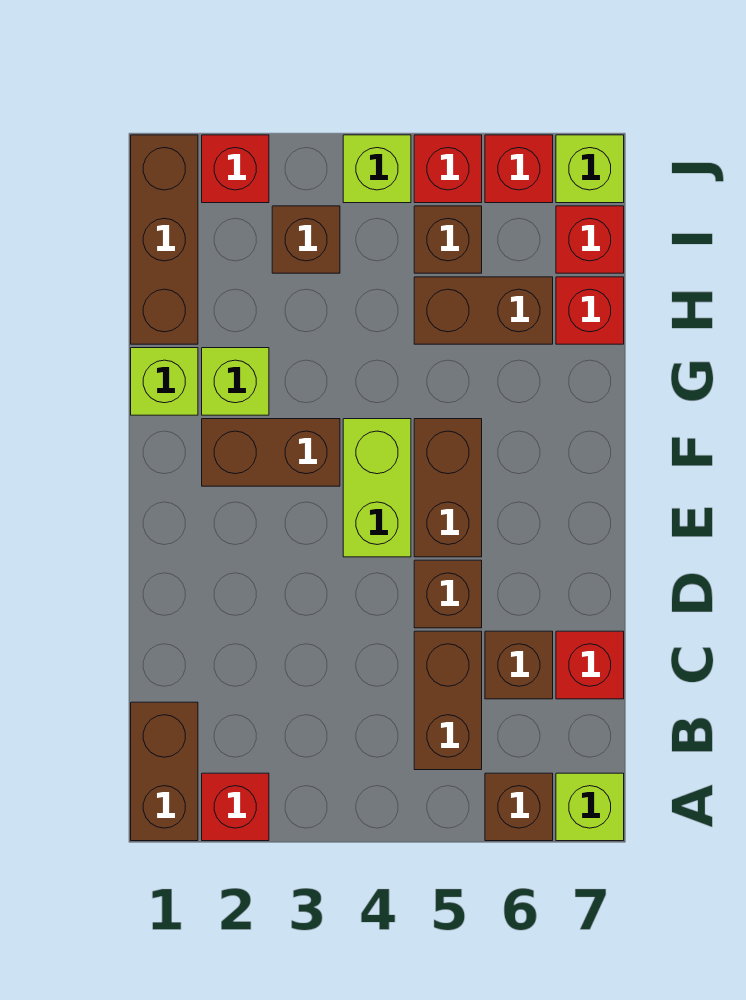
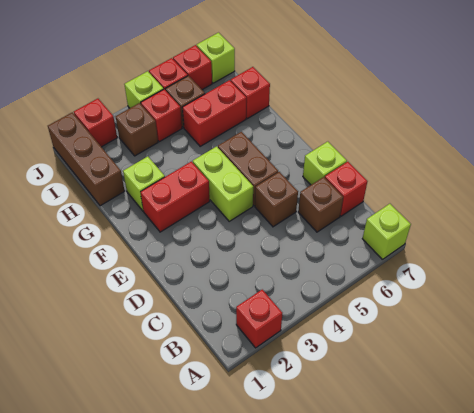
brown 1x2 brick [131,702,198,841] -> none
brown 1x1 brick [485,773,553,841] -> none
brown 1x2 brick [414,631,482,770] -> none
brown 1x2 brick [202,419,340,486] -> red 1x2 brick [141,161,210,232]
lime 1x1 brick [131,348,198,415] -> lime 1x1 brick moved to [303,142,347,185]
brown 1x2 brick [414,277,553,344] -> red 1x2 brick [182,80,246,146]
red 1x1 brick [556,206,624,273] -> red 1x1 brick moved to [141,89,182,142]

